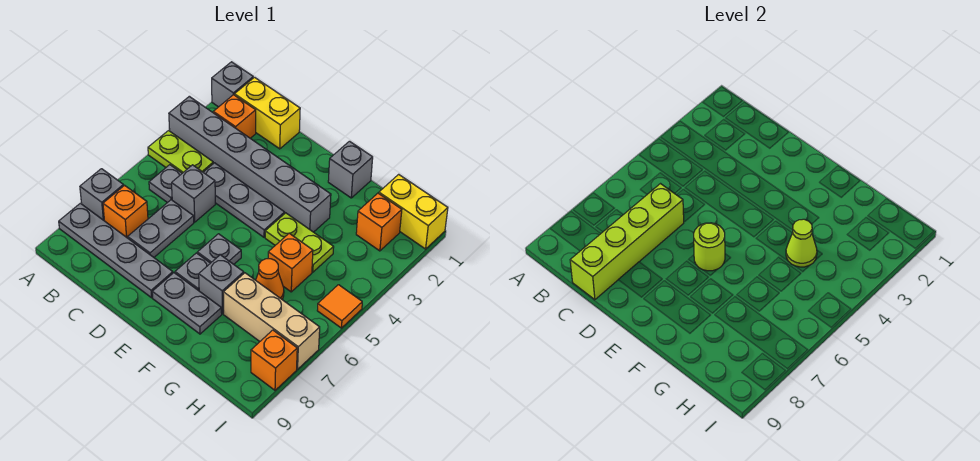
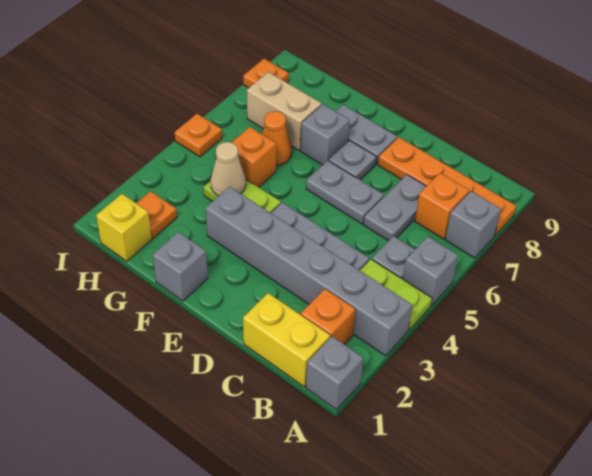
grey 1x4 plate [59,203,173,298] -> orange 1x4 plate [378,137,516,235]
grey 1x1 brick [172,165,215,222] -> grey 1x1 brick moved to [403,236,458,305]
lime 1x4 brick [570,184,684,300] -> none
grey 1x1 plate [197,234,241,264] -> grey 1x2 plate [306,161,384,224]
lime 1x1 round brick [694,223,725,271] -> none
lime 1x1 cone [786,219,817,267] -> tan 1x1 cone [211,142,246,196]
tan 1x3 brick [223,273,320,369] -> tan 1x2 brick [247,72,322,150]
yellow 1x2 brick [379,174,448,249] -> yellow 1x1 brick [96,194,152,261]
orange 1x1 brick [356,193,402,251] -> orange 1x1 plate [137,191,177,238]
orange 1x1 tile [317,285,362,328] -> orange 1x1 plate [175,114,222,157]
orange 1x1 brick [251,330,297,390] -> orange 1x1 plate [243,59,289,88]

